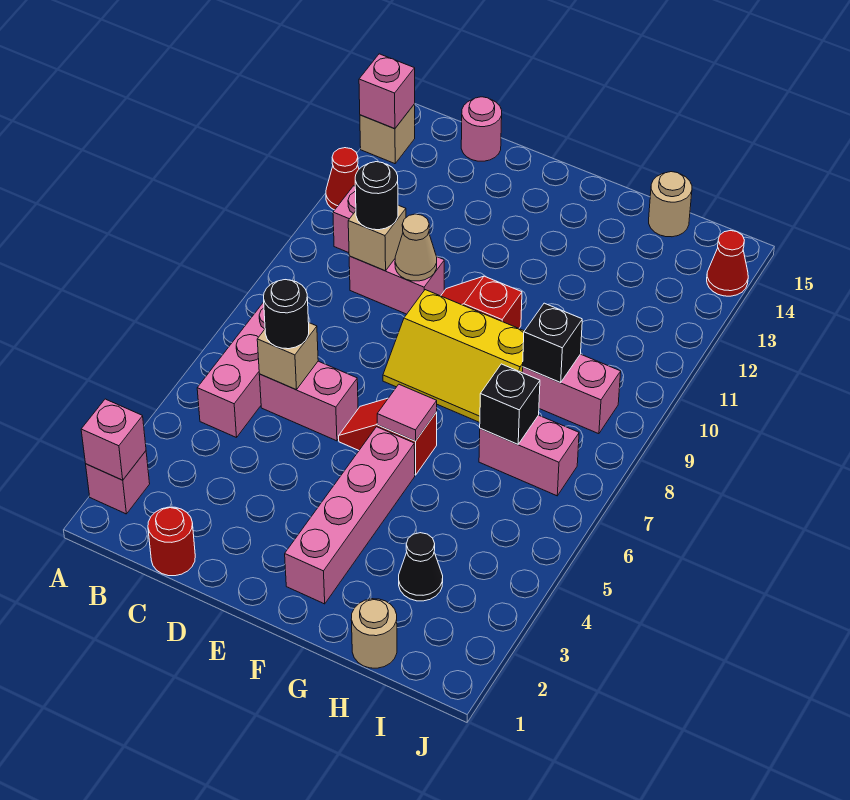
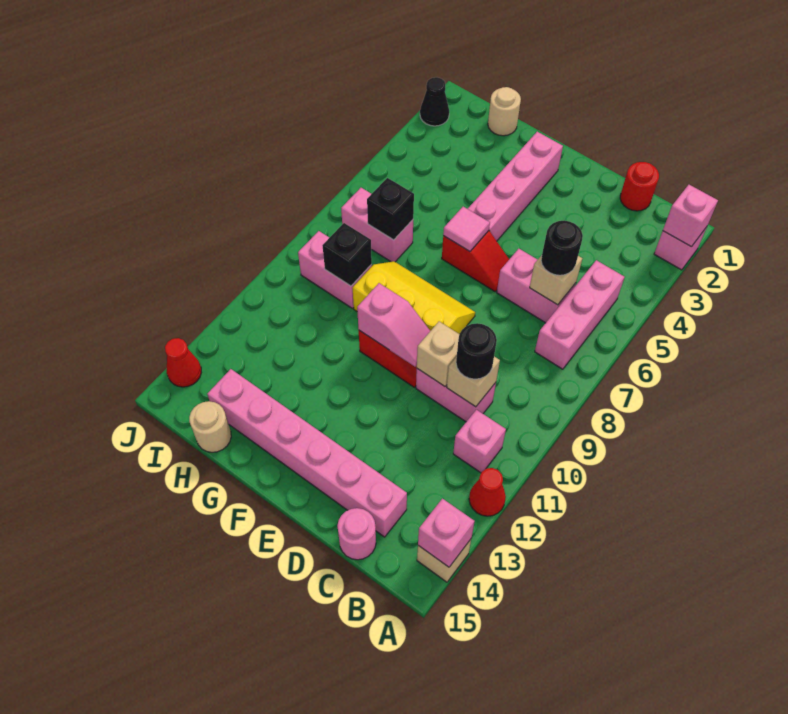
none -> pink 1x6 brick [207,369,407,537]
tan 1x1 cone [395,214,437,281] -> tan 1x1 brick [417,322,459,386]
none -> pink 1x2 slope [357,283,430,367]
black 1x1 cone [399,533,443,601] -> black 1x1 cone moved to [420,77,449,126]

